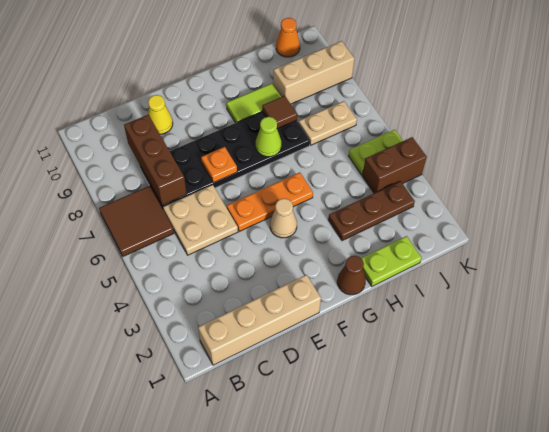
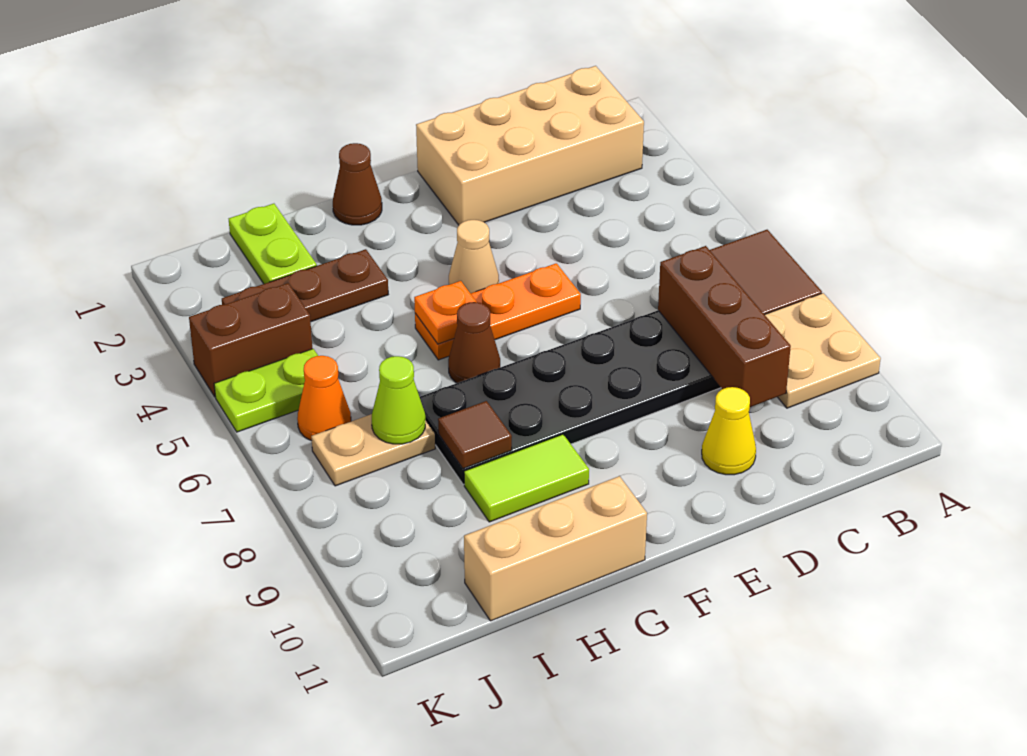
tan 1x4 brick [198,275,321,365] -> tan 2x4 brick [416,66,644,225]
tan 2x2 plate [163,185,238,255] -> tan 2x2 plate moved to [765,293,881,408]
orange 1x1 plate [201,147,237,183] -> orange 1x1 plate moved to [414,281,476,344]
none -> brown 1x1 cone [448,302,500,383]
lime 1x1 cone [256,117,281,157] -> lime 1x1 cone moved to [372,356,425,444]
lime 1x2 plate [361,236,422,286] -> lime 1x2 plate turned to [229,204,317,284]
tan 1x3 brick [273,41,354,104] -> tan 1x3 brick moved to [464,476,647,621]
orange 1x1 cone [276,18,300,57] -> orange 1x1 cone moved to [297,356,351,441]

